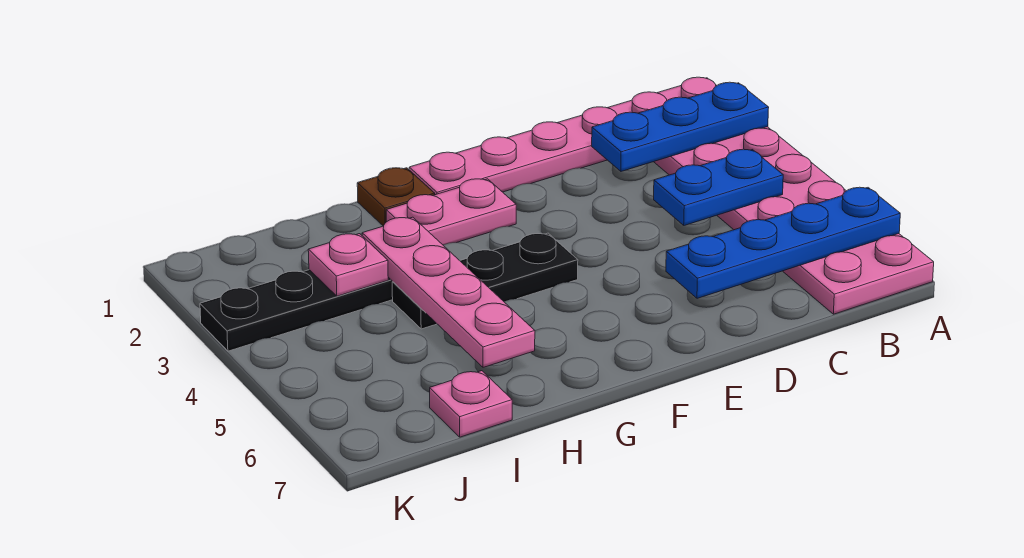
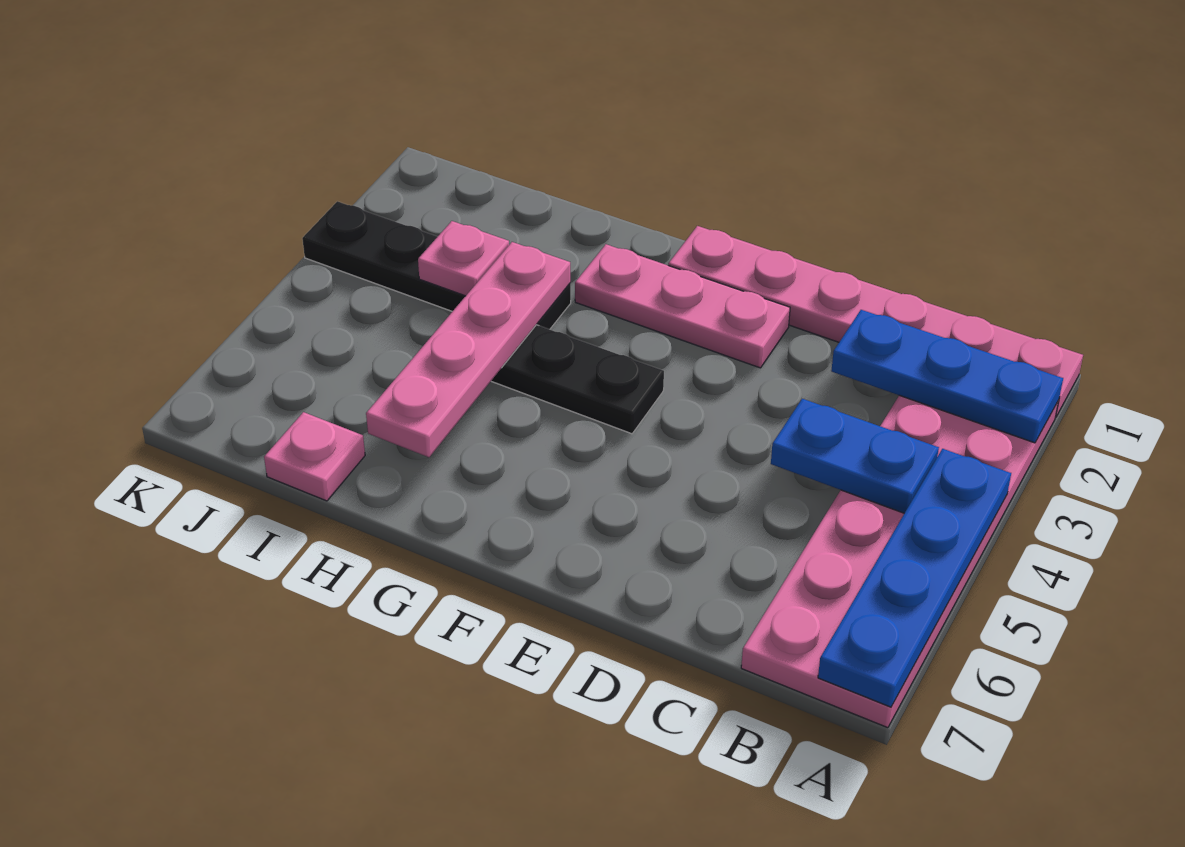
blue 1x4 plate [666,187,900,298] -> blue 1x4 plate turned to [818,449,1011,707]
pink 1x2 plate [386,179,516,245] -> pink 1x3 plate [575,244,790,368]
brown 1x1 plate [357,168,435,226] -> none

